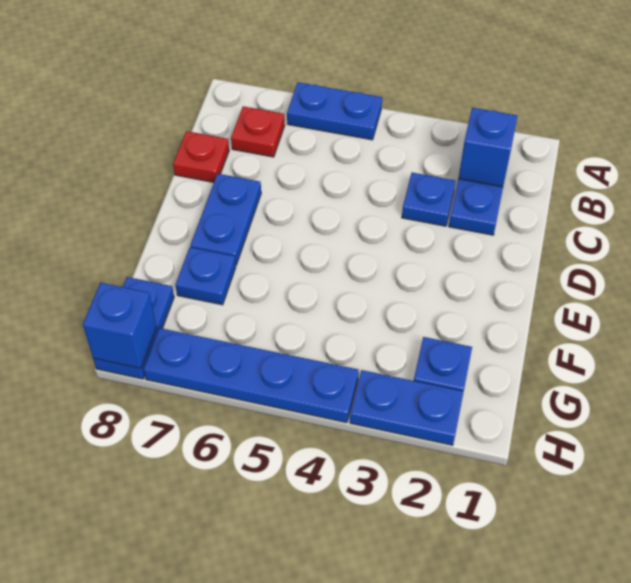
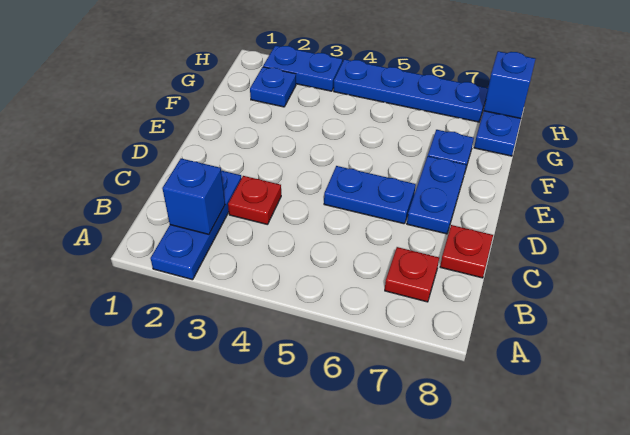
blue 1x2 plate [287,82,382,140] -> blue 1x2 plate moved to [324,166,416,224]
blue 1x1 plate [402,173,456,226] -> red 1x1 plate [228,176,281,225]

